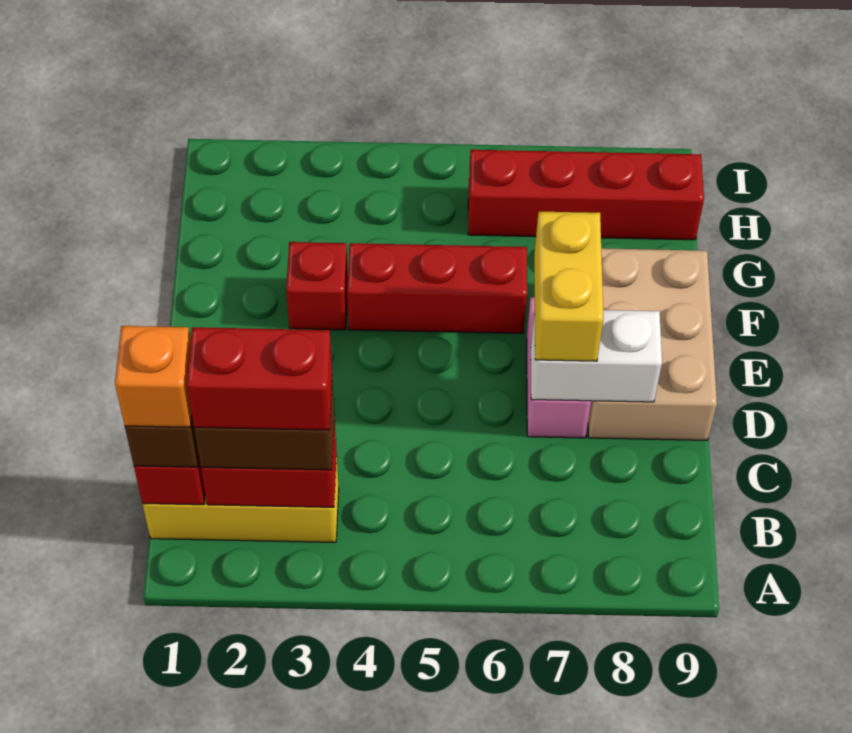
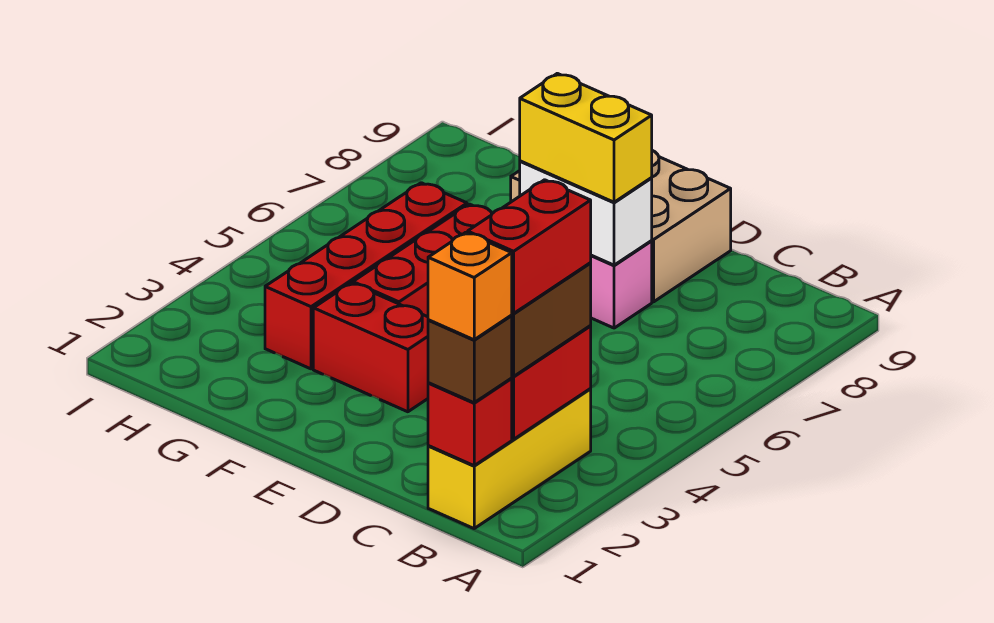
white 1x2 brick [531,310,662,402] -> white 1x2 brick turned to [520,161,652,265]
red 1x1 brick [286,242,348,330] -> red 1x2 brick [313,283,428,412]
red 1x4 brick [468,150,704,240] -> red 1x4 brick moved to [265,183,467,369]

